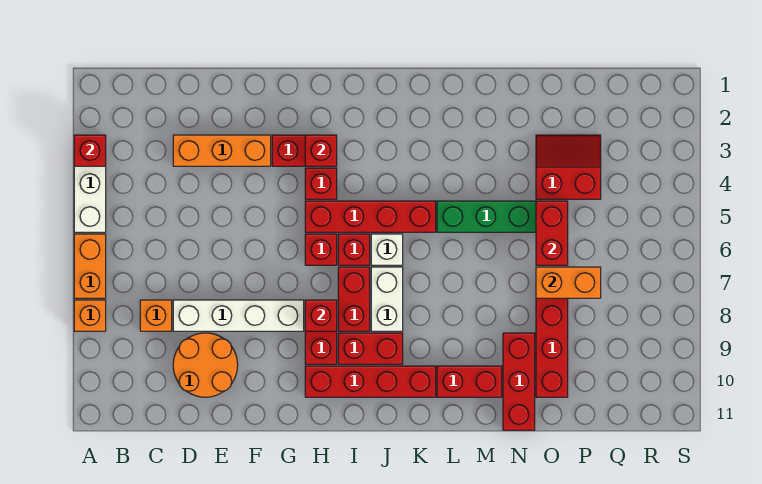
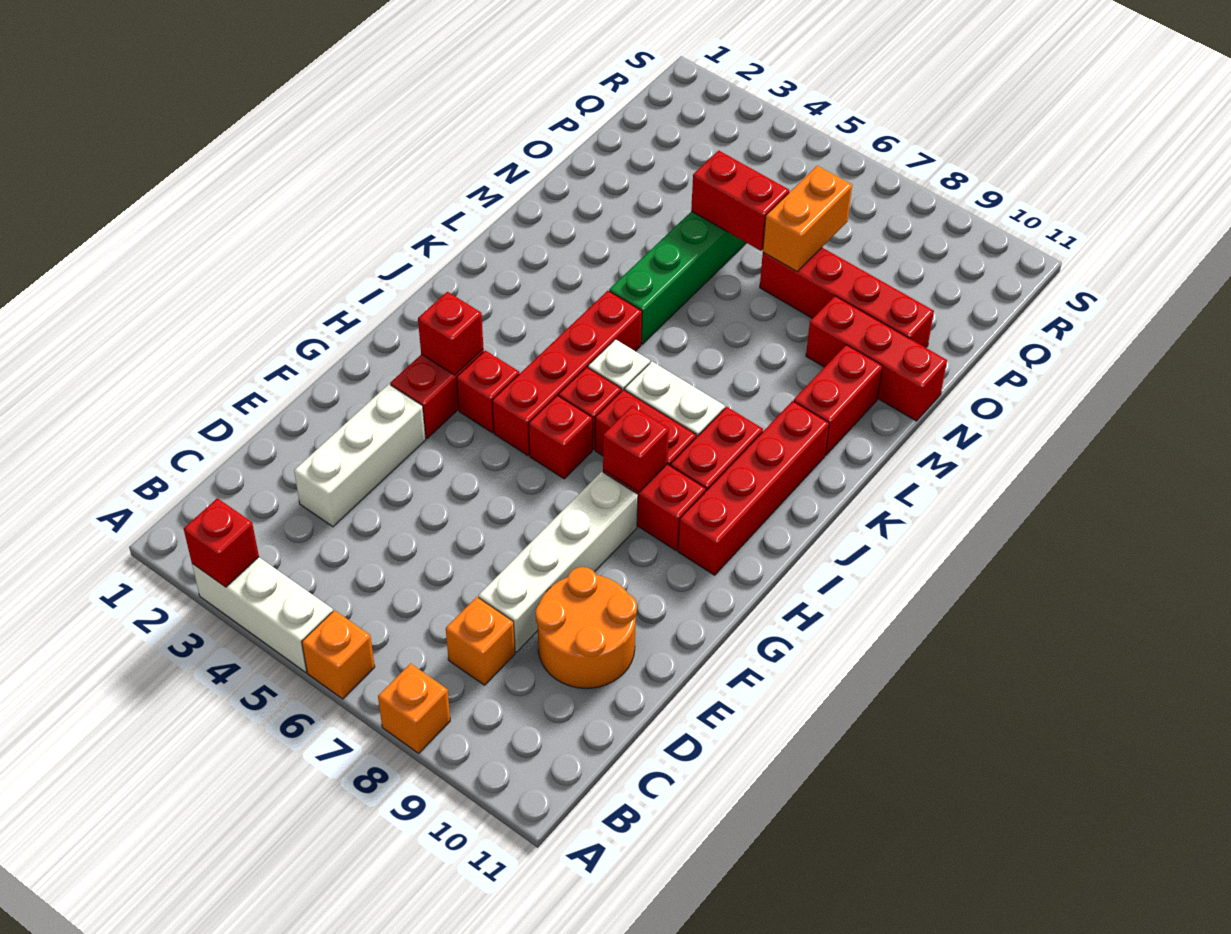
orange 1x2 brick [74,234,106,298] -> orange 1x1 brick [302,610,375,699]
orange 1x3 brick [173,135,271,166] -> white 1x3 brick [294,384,426,527]
red 2x2 slope [536,135,601,199] -> none

